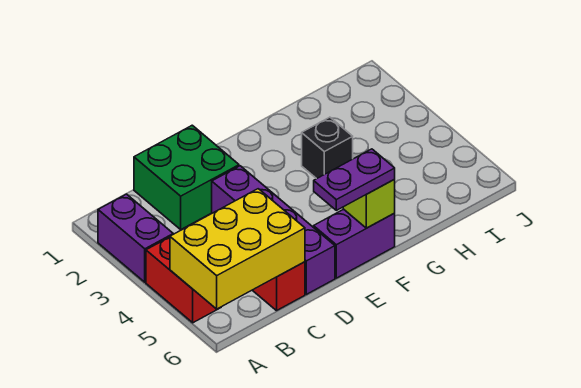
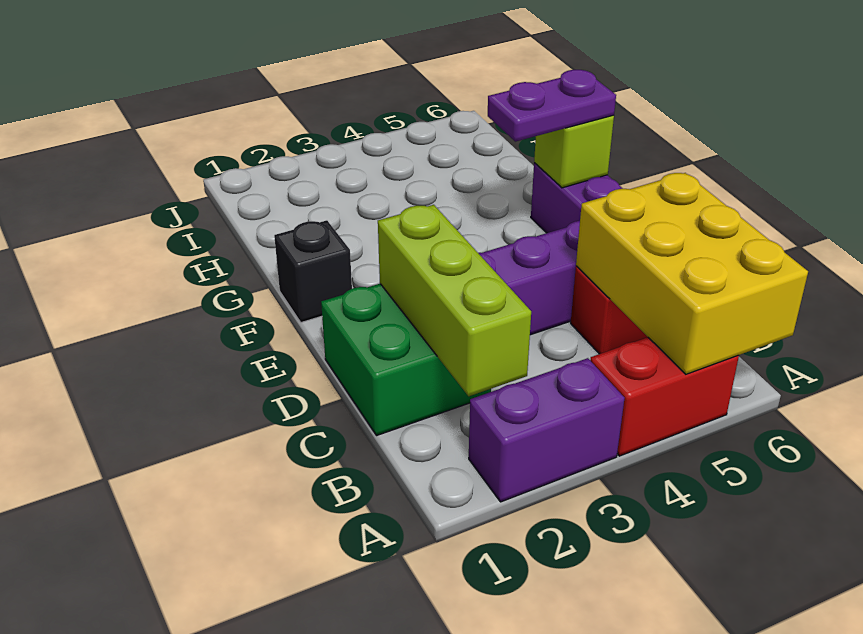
none -> lime 1x3 brick [378,205,531,396]
purple 1x2 plate [314,149,395,210] -> purple 1x2 plate turned to [488,70,616,142]
black 1x1 brick [302,117,353,179] -> black 1x1 brick moved to [274,220,352,323]

